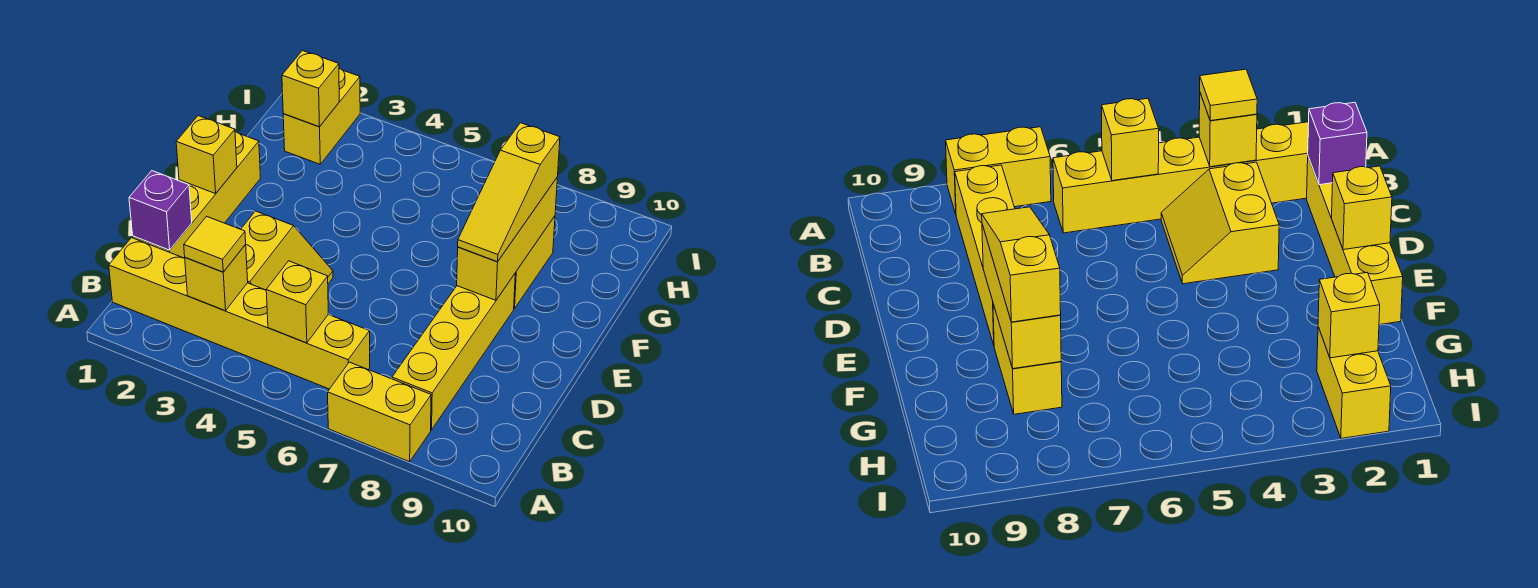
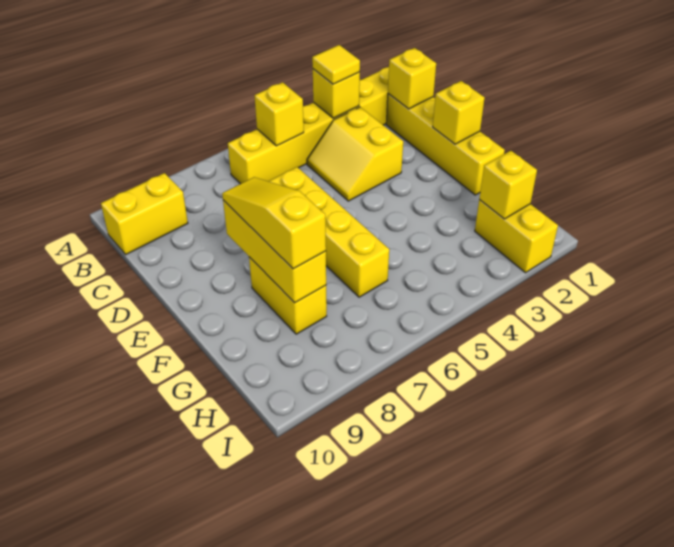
yellow 1x2 brick [328,362,431,462] -> yellow 1x2 brick moved to [101,173,188,254]
yellow 1x4 brick [392,274,515,430] -> yellow 1x4 brick moved to [269,167,389,297]
purple 1x1 brick [129,171,192,250] -> yellow 1x1 brick [388,48,436,109]

